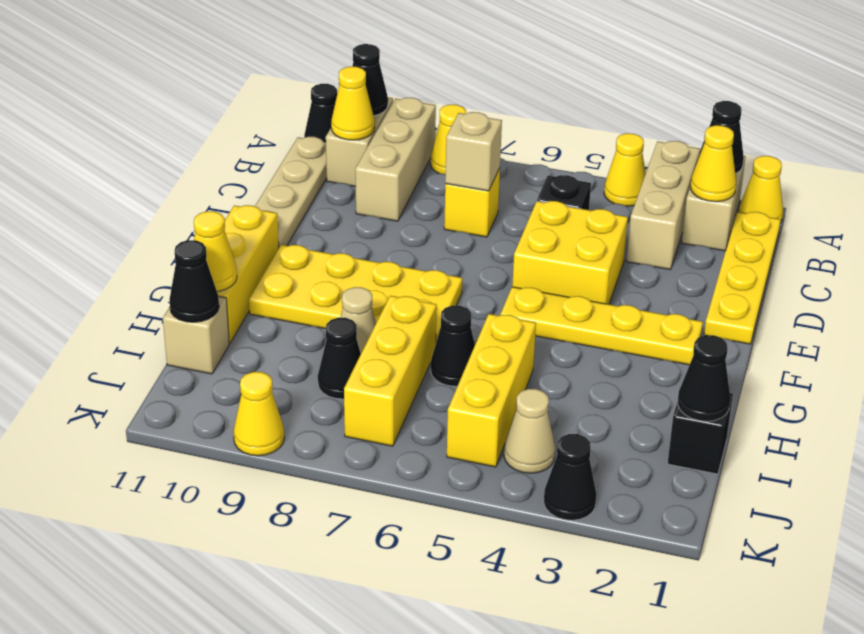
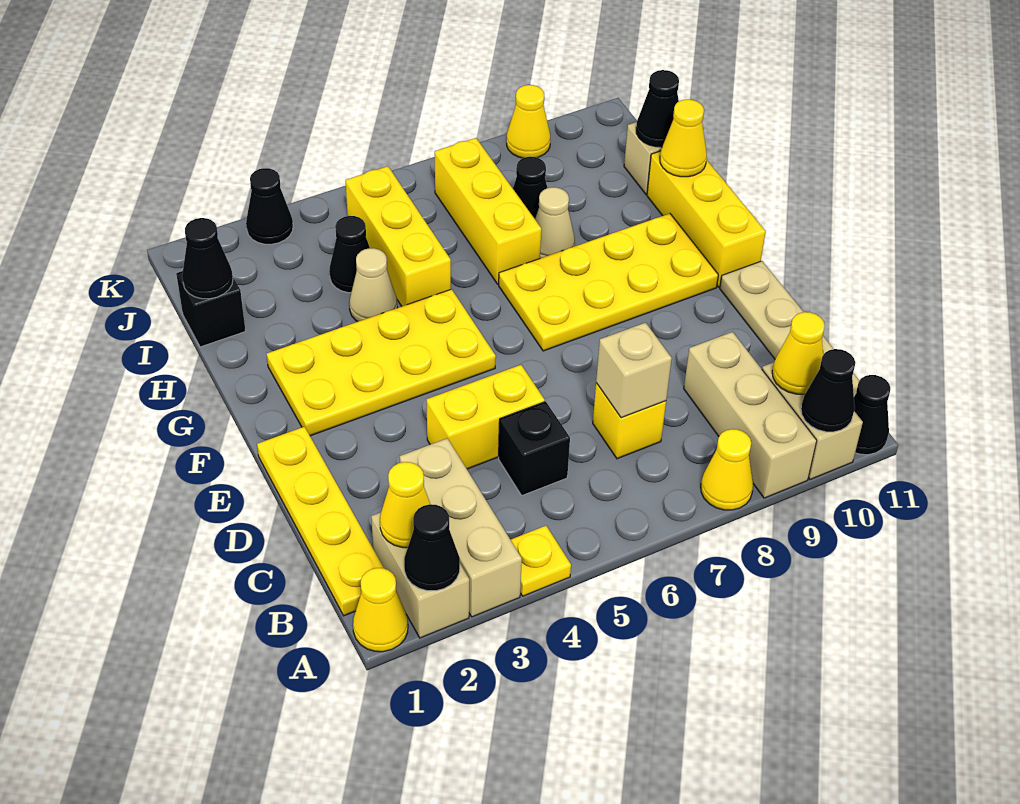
yellow 1x1 cone [604,133,646,206] -> yellow 1x1 plate [511,526,571,596]
yellow 2x2 brick [512,201,628,304] -> yellow 1x2 brick [427,365,545,469]
yellow 1x4 plate [500,287,703,365] -> yellow 2x4 plate [267,289,496,436]
black 1x1 cone [431,306,475,386] -> black 1x1 cone moved to [329,216,370,293]
tan 1x1 cone [504,389,555,473] -> tan 1x1 cone moved to [349,248,397,322]

